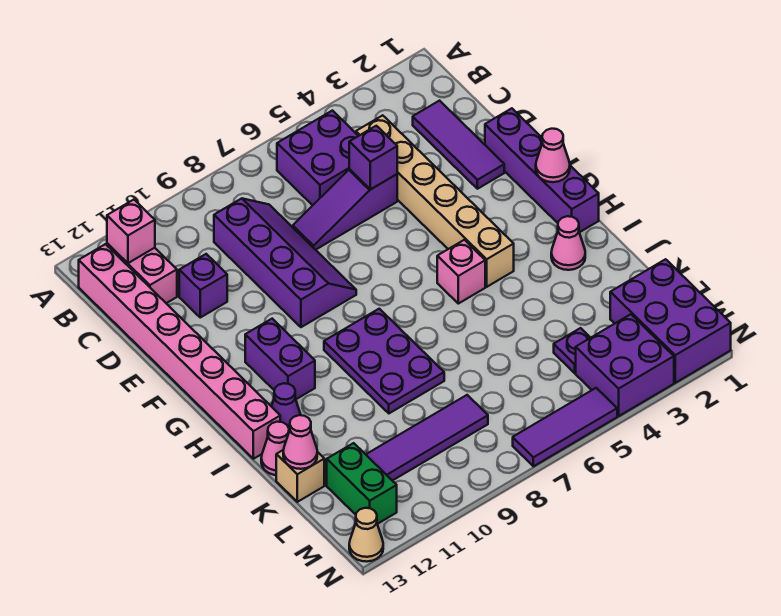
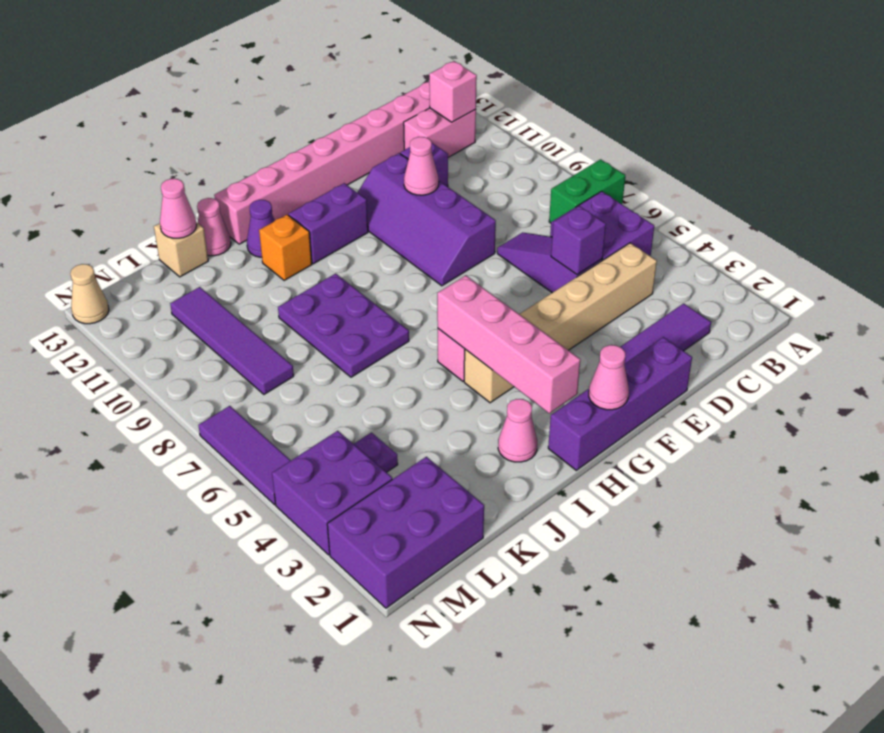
purple 2x4 slope [214,198,356,327] -> purple 2x4 slope turned to [357,153,496,286]
none -> pink 1x1 cone [404,137,439,195]
none -> pink 1x4 brick [437,276,580,413]
purple 2x3 plate [324,309,444,413] -> purple 2x3 plate turned to [278,274,409,377]
none -> orange 1x1 brick [259,215,312,280]
green 1x2 brick [327,443,397,524] -> green 1x2 brick moved to [549,159,625,223]

